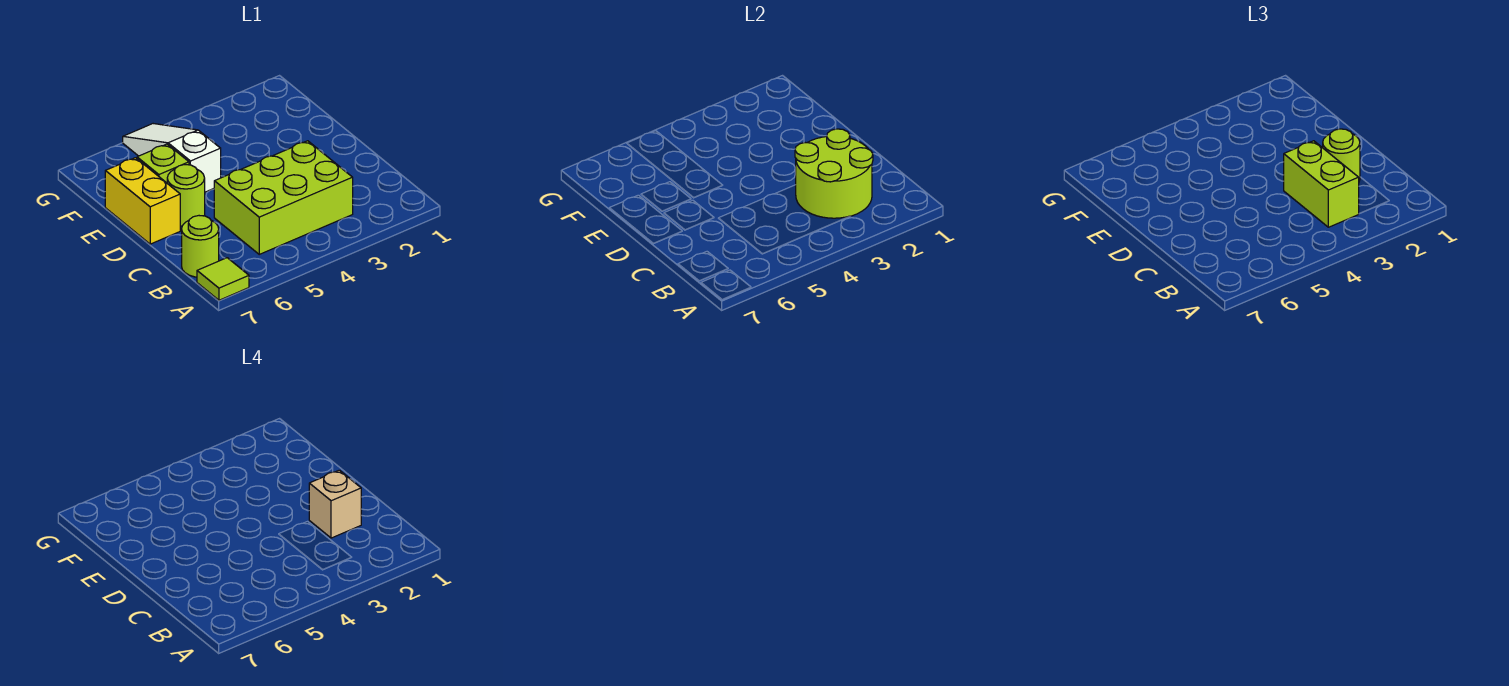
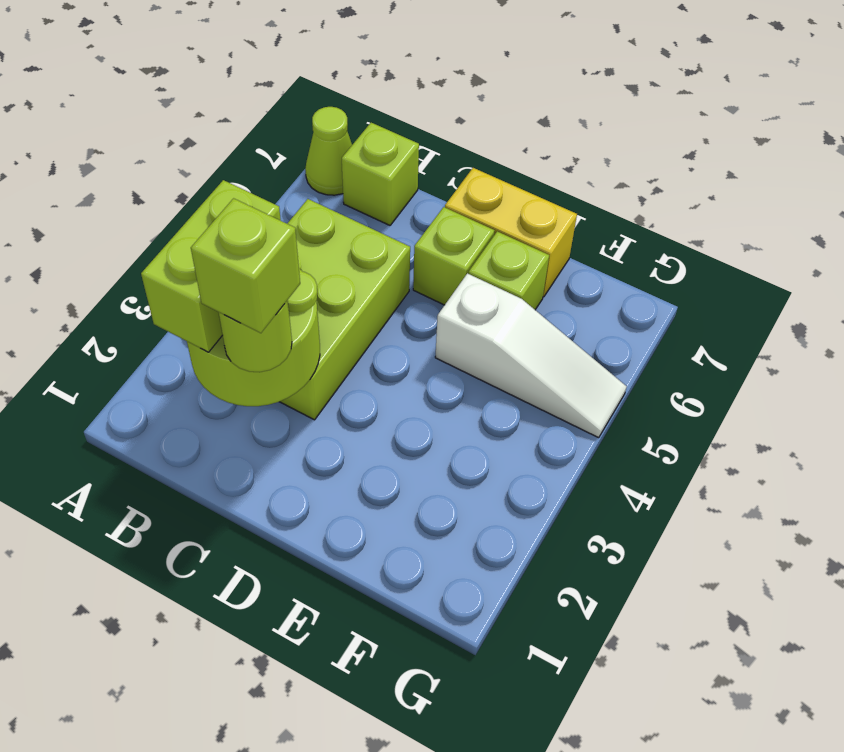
lime 1x1 tile [197,258,249,300] -> lime 1x1 cone [305,107,352,195]
lime 1x2 brick [1284,141,1359,227] -> lime 1x2 brick turned to [141,180,281,352]
lime 1x1 round brick [182,216,219,277] -> lime 1x1 brick [342,123,419,225]
tan 1x1 brick [309,470,361,538] -> lime 1x1 brick [191,198,300,333]
lime 1x1 round brick [167,165,205,226] -> lime 1x1 brick [413,207,495,305]

